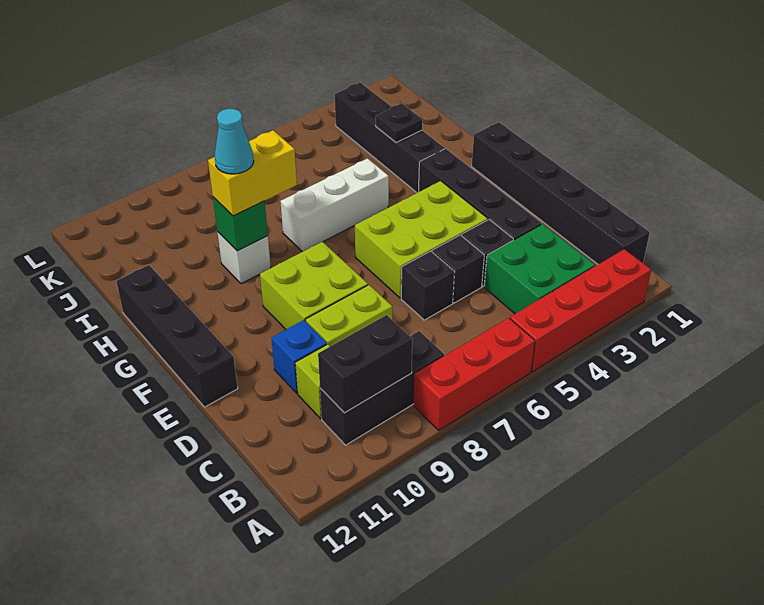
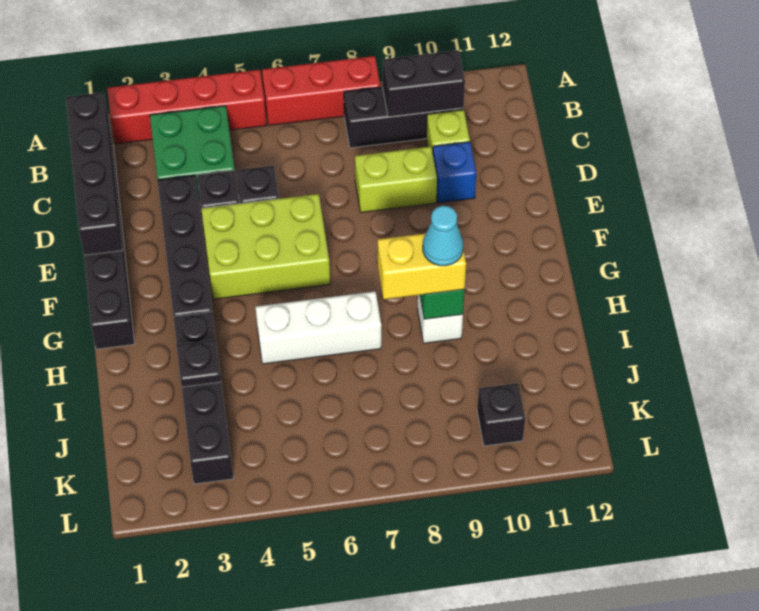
black 1x1 brick [401,251,454,320] -> black 1x1 brick moved to [477,383,525,446]
lime 2x2 brick [260,242,368,329] -> none
black 1x4 brick [116,265,238,407] -> black 1x4 brick moved to [66,92,123,255]

